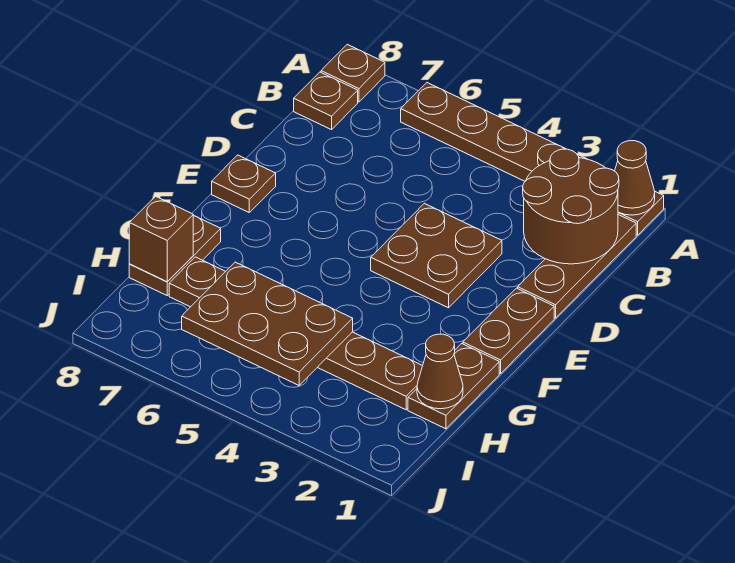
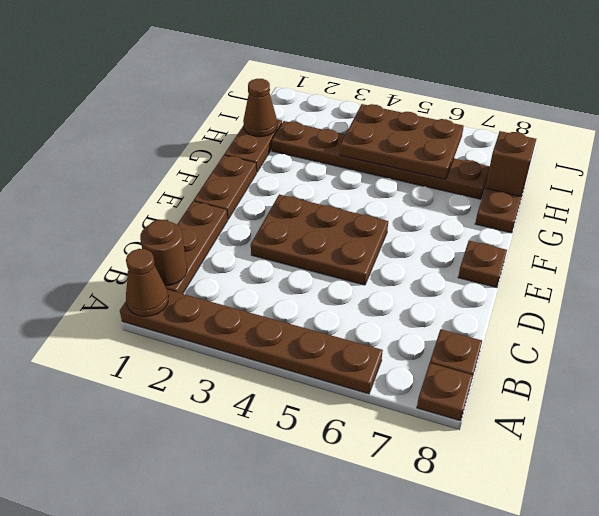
brown 2x2 round brick [523,149,619,264] -> brown 1x1 round brick [140,220,187,286]
brown 2x2 plate [371,203,502,308] -> brown 2x3 plate [251,195,388,285]

